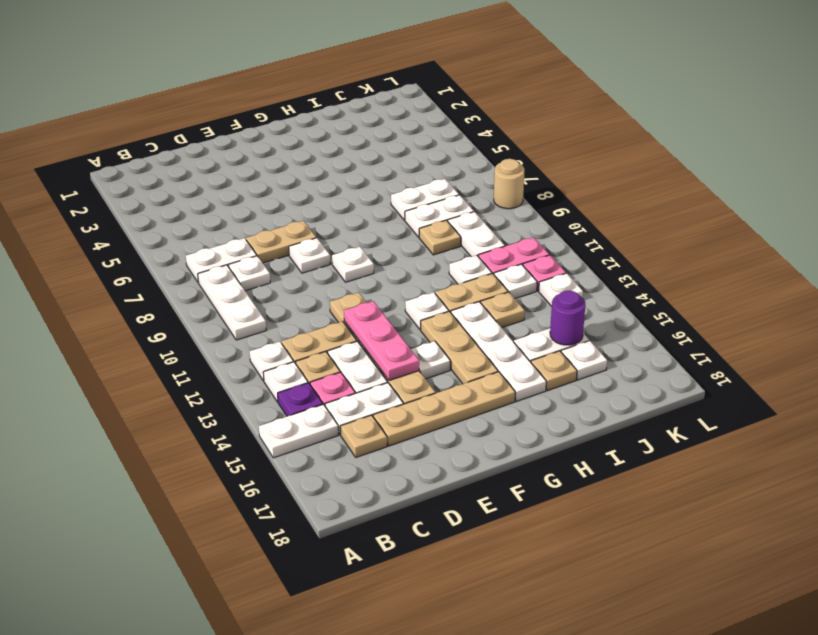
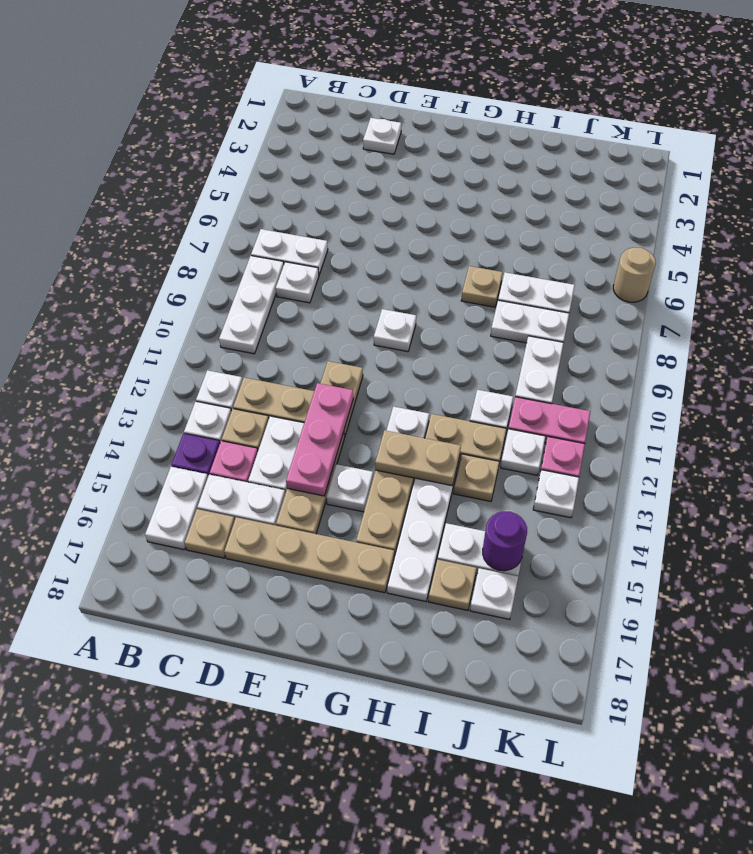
white 1x2 plate [259,404,338,458] -> white 1x2 plate turned to [145,467,208,550]
tan 1x2 plate [246,221,316,263] -> tan 1x2 plate moved to [375,430,461,486]
white 1x1 plate [289,238,330,273] -> white 1x1 plate moved to [363,118,401,154]
tan 1x1 plate [419,220,461,255] -> tan 1x1 plate moved to [461,266,503,307]
tan 1x1 round brick [494,159,524,209] -> tan 1x1 round brick moved to [613,248,656,302]

